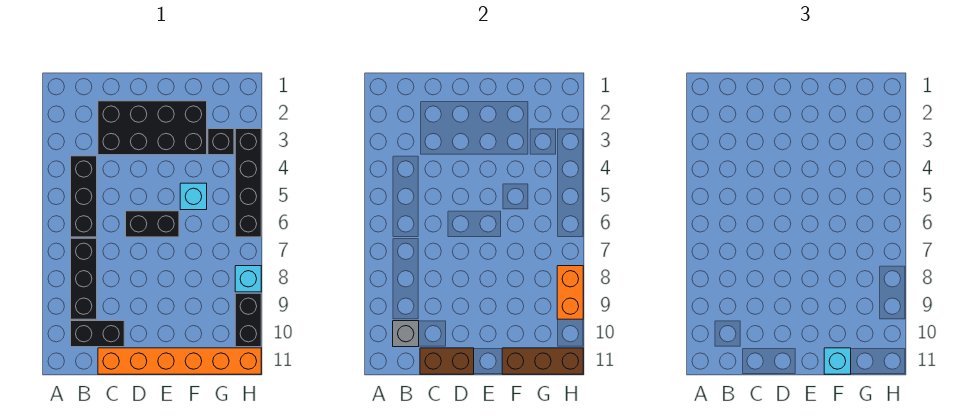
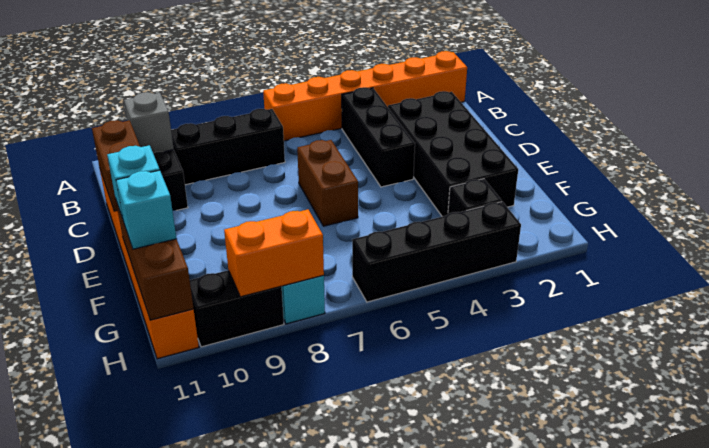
none -> orange 1x6 brick [263,51,467,141]
black 1x3 brick [71,156,97,237] -> black 1x3 brick turned to [342,87,415,187]
black 1x2 brick [126,211,179,237] -> brown 1x2 brick [297,140,358,226]
cyan 1x1 brick [180,183,207,210] -> cyan 1x1 brick moved to [116,170,177,249]

